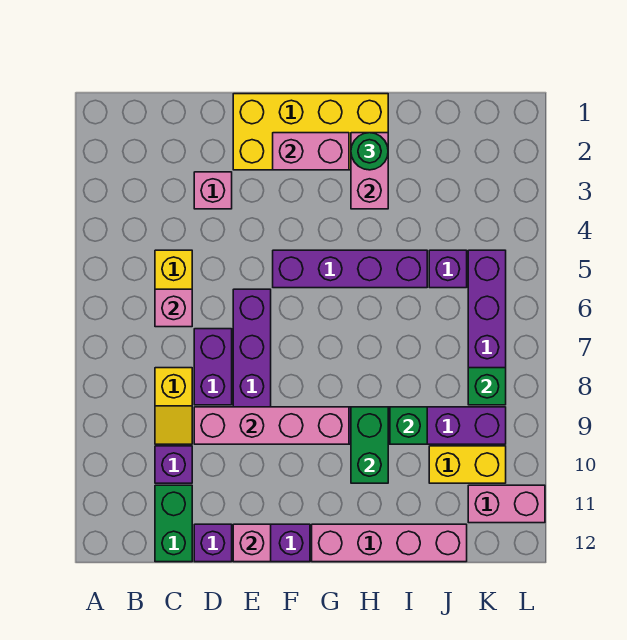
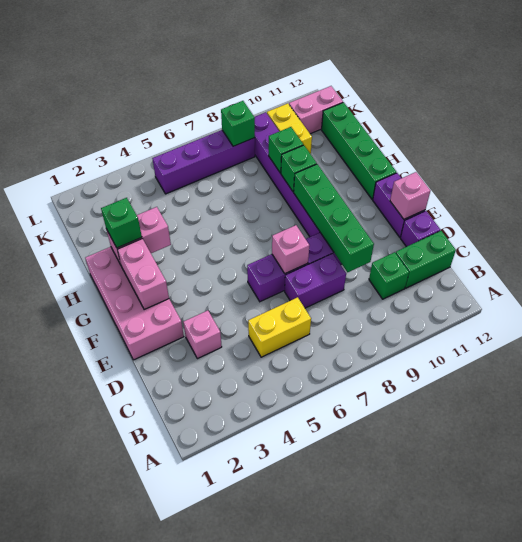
pink 1x1 brick [155,289,192,327] -> pink 1x1 brick moved to [272,225,309,273]
yellow 1x2 slope [155,368,192,444] -> none
purple 1x1 brick [155,446,192,483] -> green 1x1 brick [369,252,409,299]
pink 1x4 brick [194,407,349,444] -> green 1x4 brick [294,164,374,272]
yellow 2x4 brick [233,94,388,170] -> pink 2x4 brick [85,247,184,360]
purple 1x4 brick [273,250,427,288] -> none
pink 1x4 brick [312,524,467,562] -> green 1x4 brick [322,102,396,200]
green 1x1 round brick [351,133,388,170] -> green 1x1 brick [101,198,142,248]
green 1x2 brick [351,407,388,483] -> green 1x1 brick [281,145,317,192]
purple 1x1 brick [429,250,467,288] -> none
pink 1x2 brick [468,485,545,523] -> pink 1x2 brick turned to [289,86,343,134]

